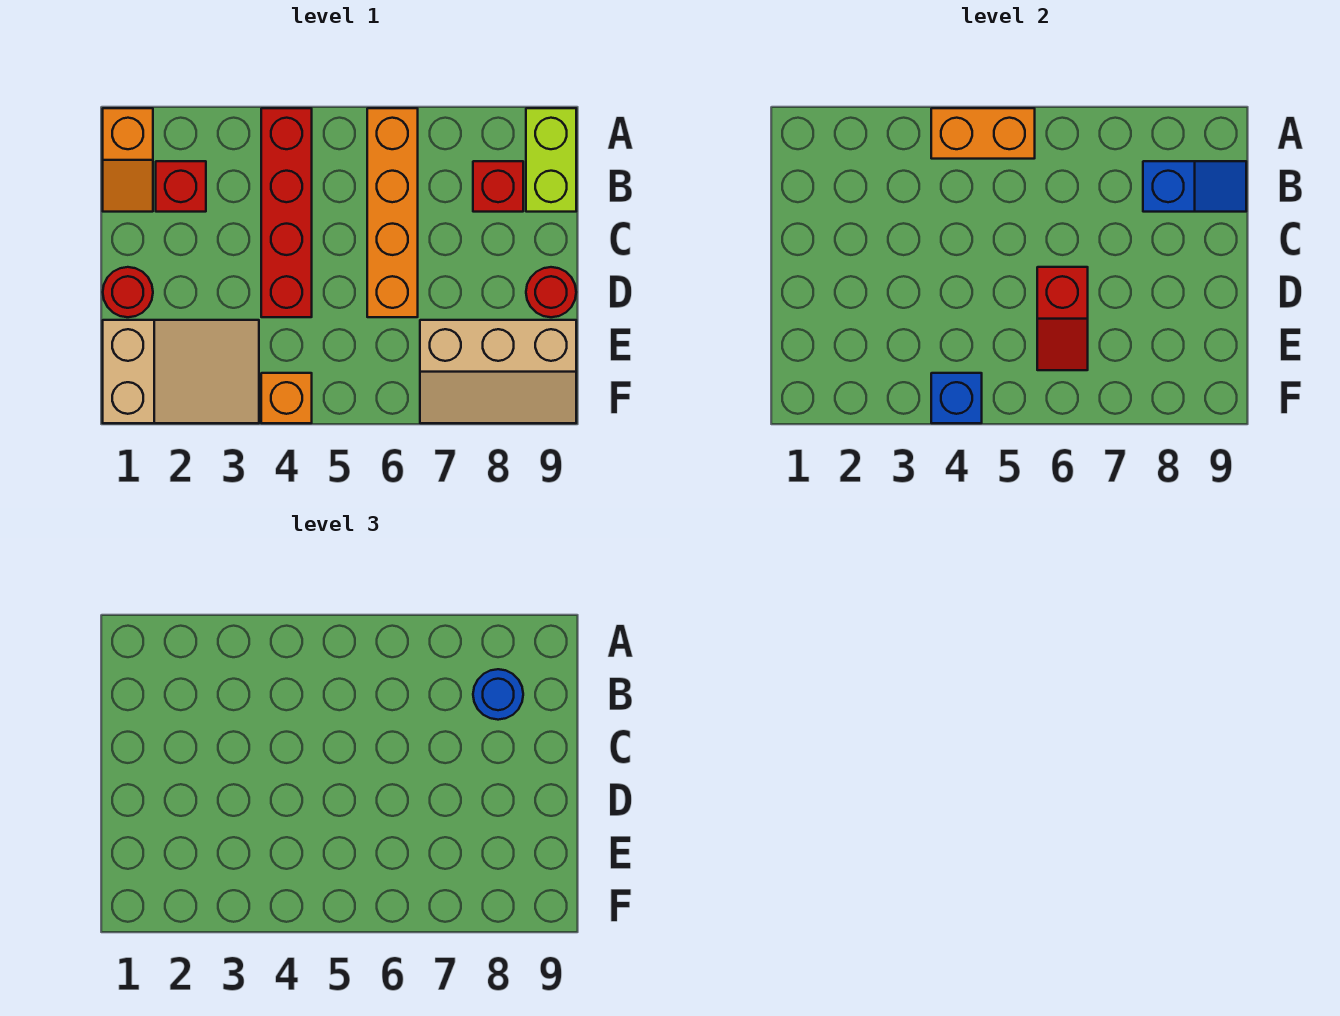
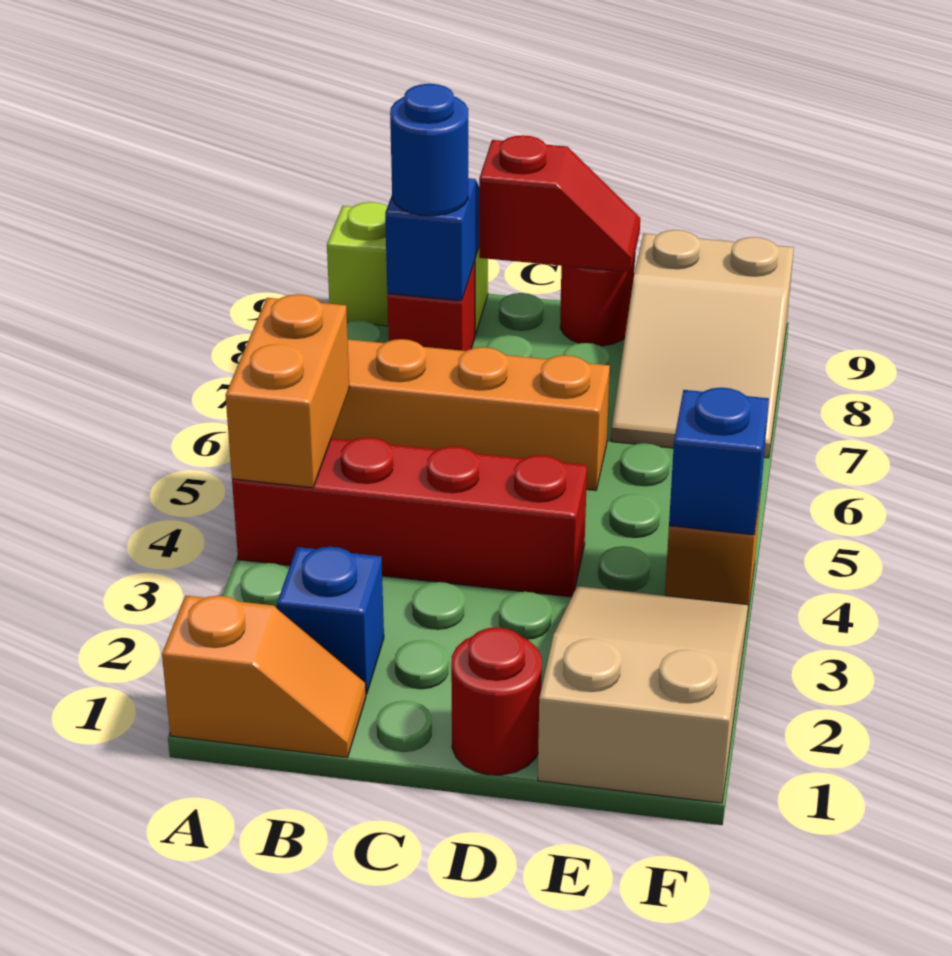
red 1x1 brick [156,161,206,212] -> blue 1x1 brick [277,547,384,694]
red 1x2 slope [1037,267,1088,370] -> red 1x2 slope moved to [479,135,640,272]
tan 2x3 slope [420,320,576,423] -> tan 2x3 slope turned to [611,230,794,458]

